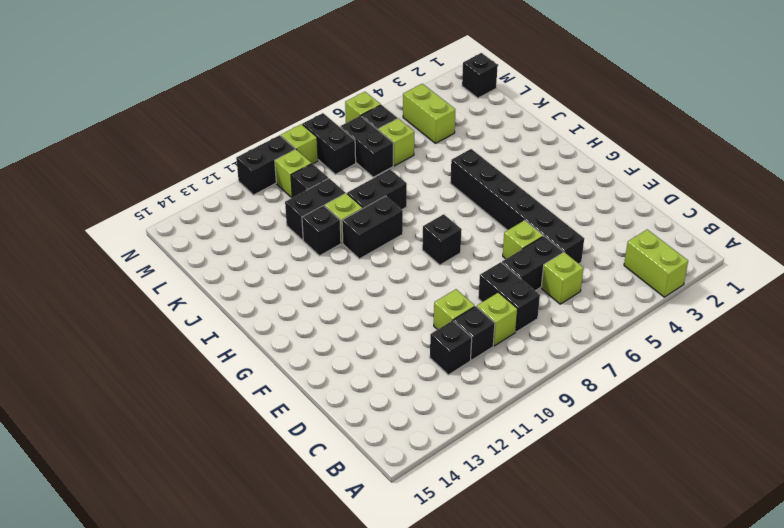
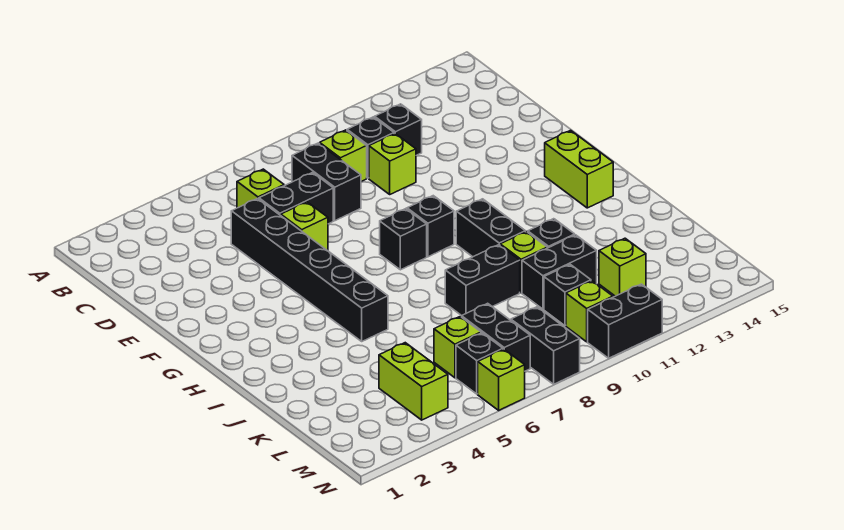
lime 1x2 brick [624,230,688,297] -> lime 1x2 brick moved to [545,130,613,208]
black 1x2 brick [342,196,403,259] -> black 1x2 brick turned to [456,199,525,257]
black 1x1 brick [462,53,498,98] -> black 1x1 brick moved to [407,196,454,257]
lime 1x1 brick [281,124,318,164] -> lime 1x1 brick moved to [599,238,646,296]

